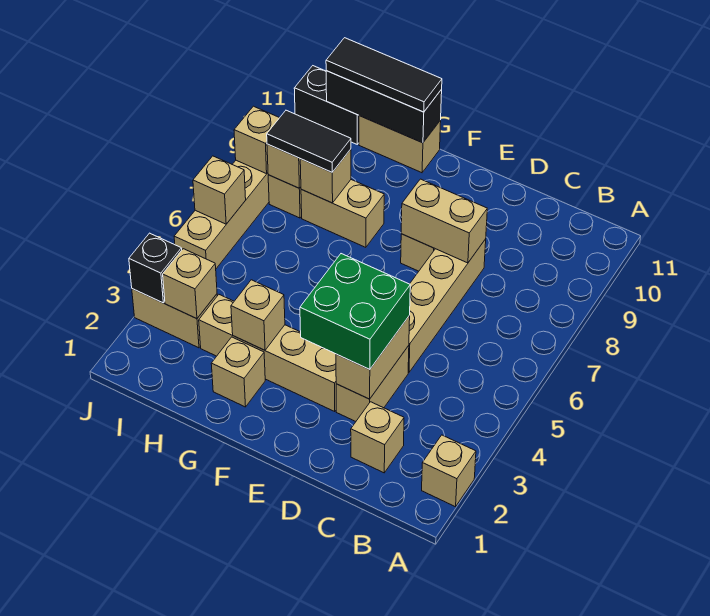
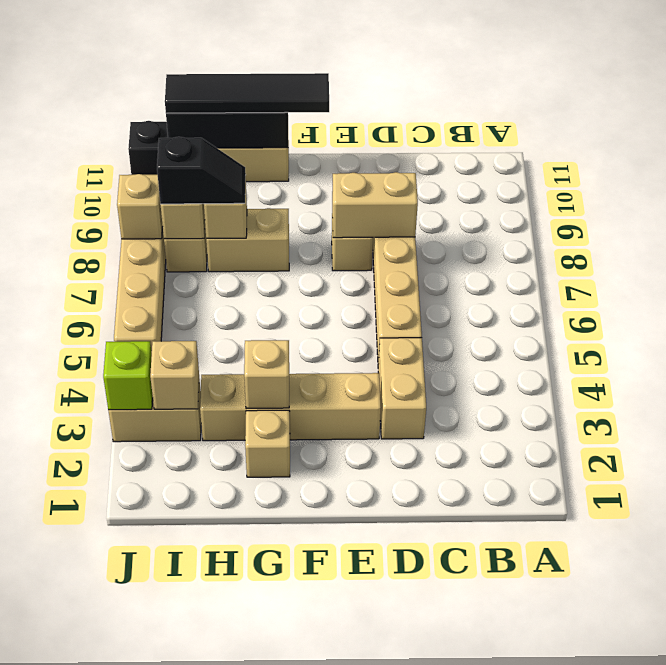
tan 1x1 brick [422,435,476,507] -> none
tan 1x1 brick [351,402,404,473] -> none
tan 1x2 brick [336,316,410,399] -> none
green 2x2 brick [300,254,410,370] -> none
black 1x3 tile [326,38,442,112] -> black 1x4 tile [165,73,329,113]
black 1x2 tile [267,110,351,172] -> black 1x2 slope [157,137,246,204]
black 1x1 brick [129,233,182,303] -> lime 1x1 brick [103,341,153,410]
tan 1x1 brick [193,156,246,224] -> none

